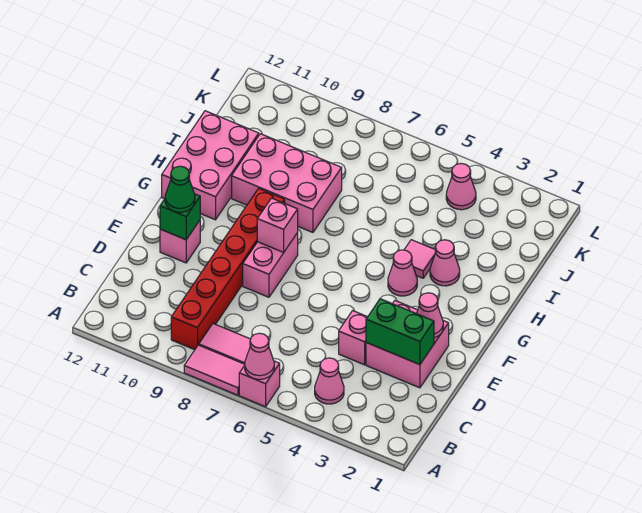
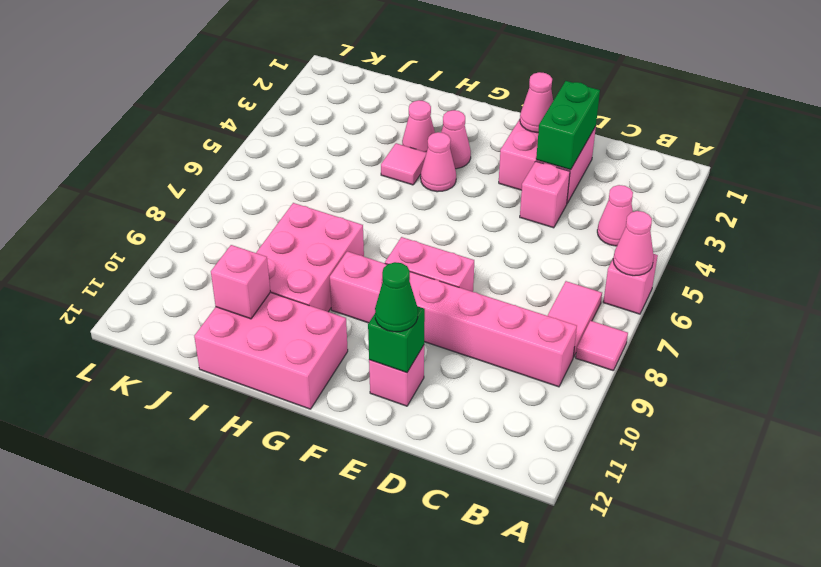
pink 1x2 tile [184,345,245,395] -> pink 1x1 tile [576,321,628,371]
red 1x6 brick [171,188,285,350] -> pink 1x6 brick [330,251,577,387]
pink 1x1 brick [257,198,298,252] -> pink 1x1 brick moved to [211,245,270,319]
pink 1x1 cone [446,164,476,210] -> pink 1x1 cone moved to [441,110,471,169]

